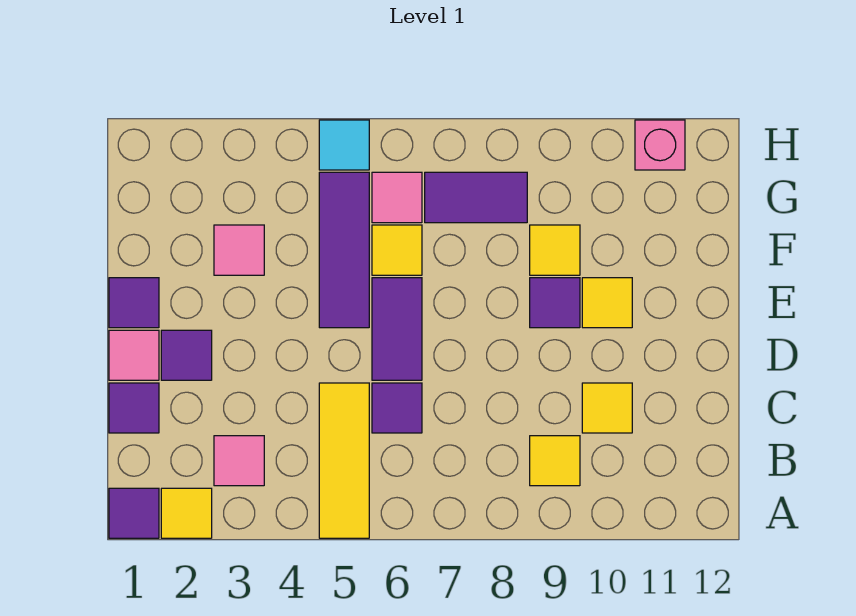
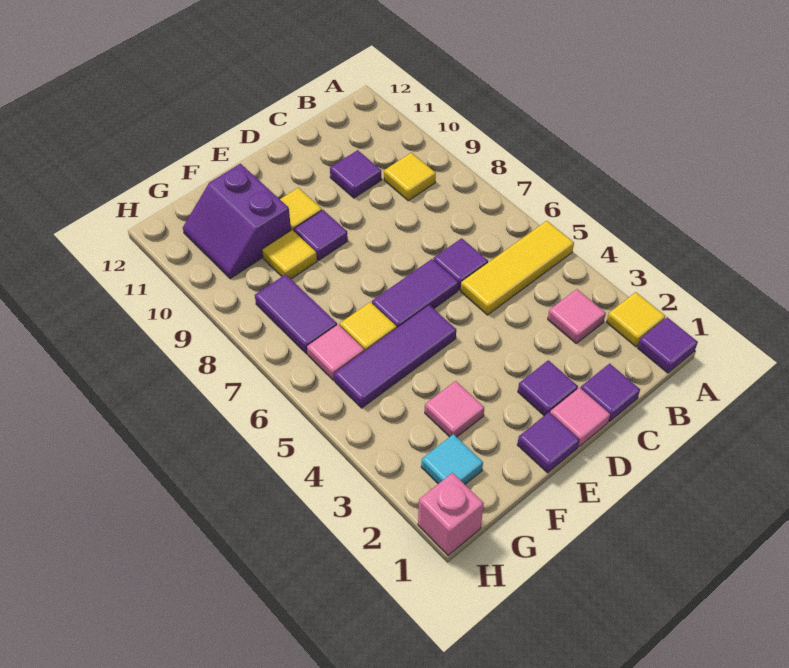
yellow 1x1 tile [582,383,632,433] -> purple 1x1 tile [330,150,382,198]
none -> purple 2x2 slope [183,164,291,279]
cyan 1x1 tile [319,120,369,170] -> cyan 1x1 tile moved to [421,434,483,484]
pink 1x1 brick [635,120,685,170] -> pink 1x1 brick moved to [418,473,484,555]

